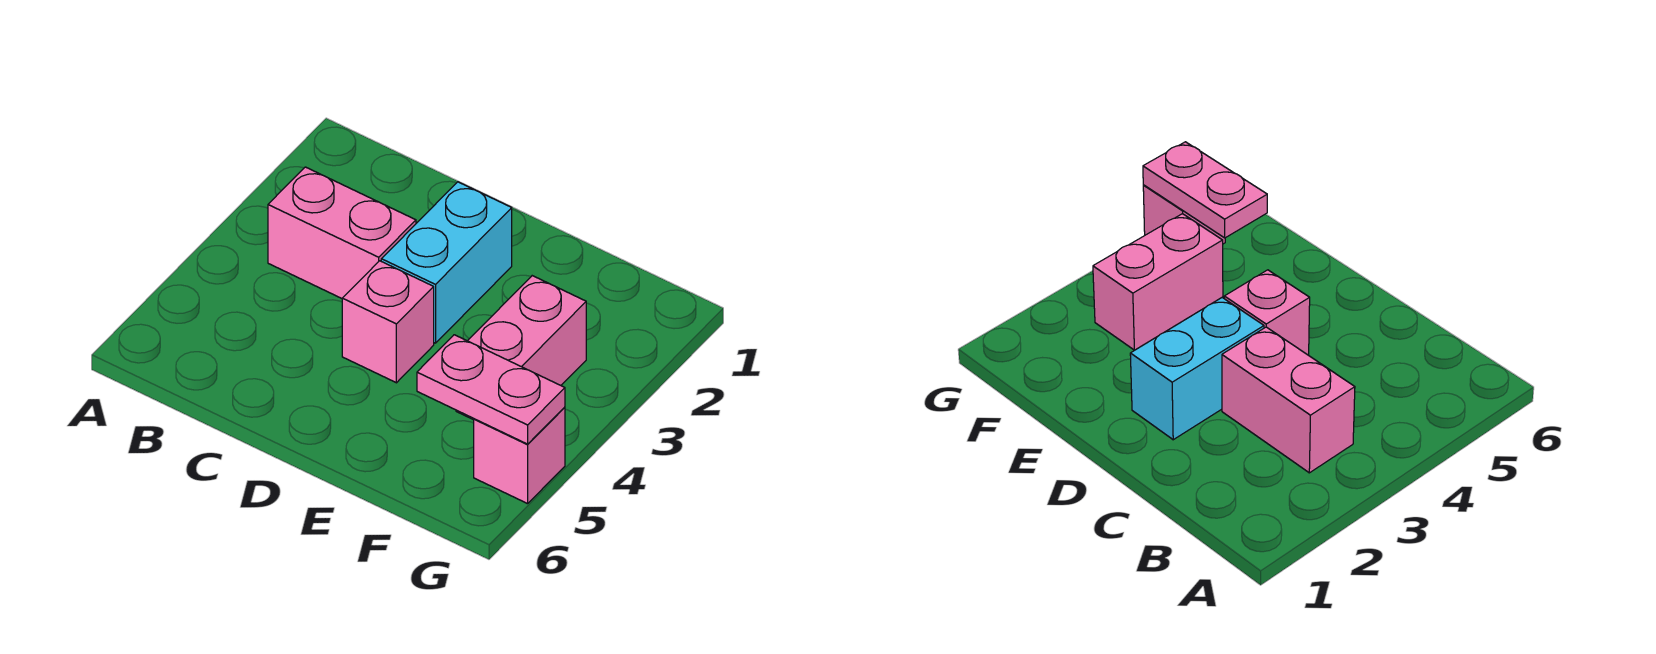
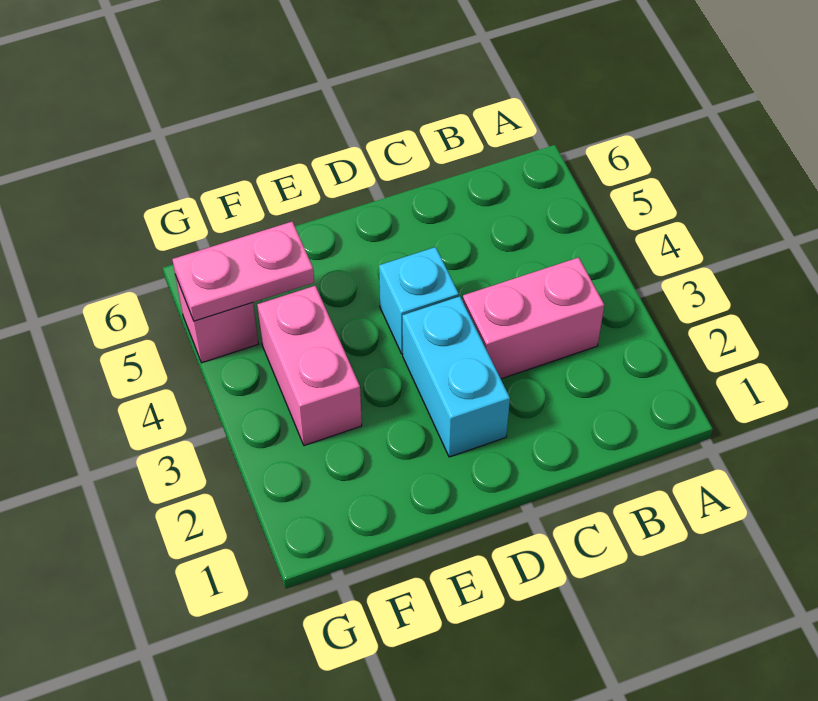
pink 1x1 brick [342,261,434,383] -> cyan 1x1 brick [379,247,459,354]

